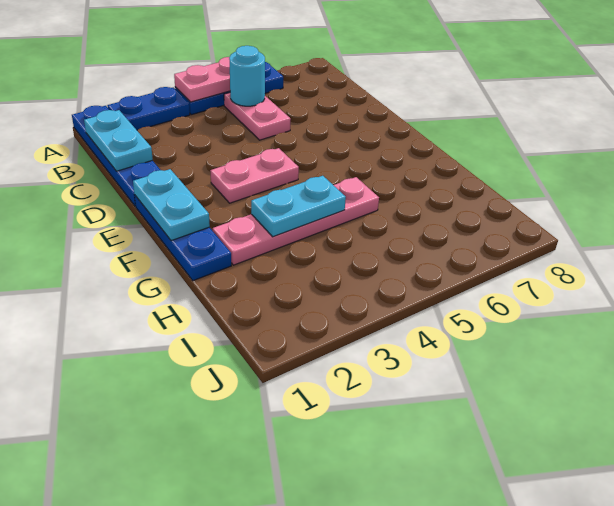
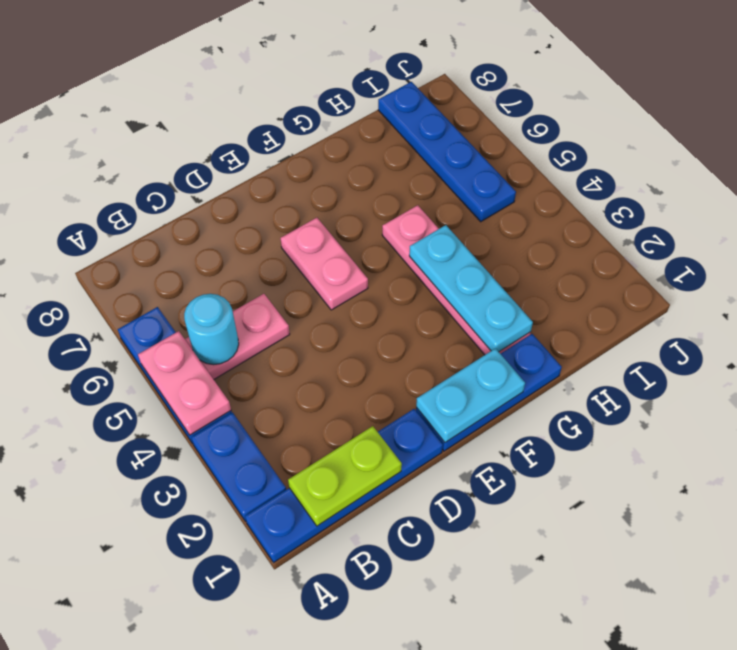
cyan 1x2 plate [84,110,153,171] -> lime 1x2 plate [288,426,402,526]
pink 1x2 plate [210,148,299,203] -> pink 1x2 plate moved to [280,218,368,310]
cyan 1x2 plate [251,176,346,237] -> cyan 1x3 plate [409,225,533,352]
none -> blue 1x4 plate [378,82,516,222]

